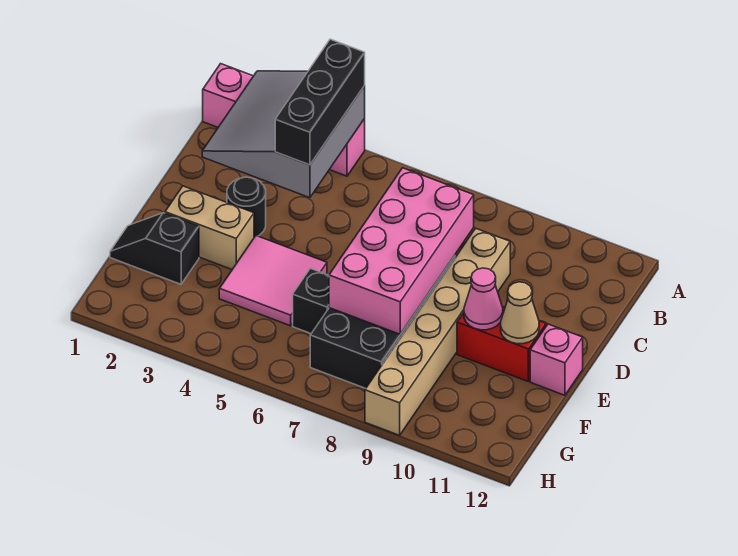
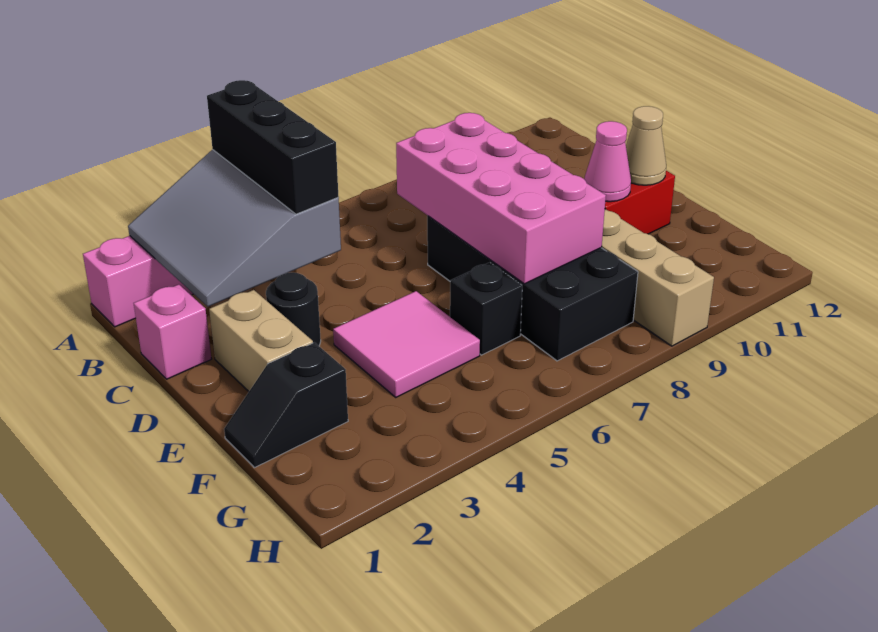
tan 1x2 brick [165,186,254,269] -> tan 1x2 brick turned to [209,290,313,391]
pink 1x1 brick [530,324,583,395] -> pink 1x1 brick moved to [134,284,211,379]

